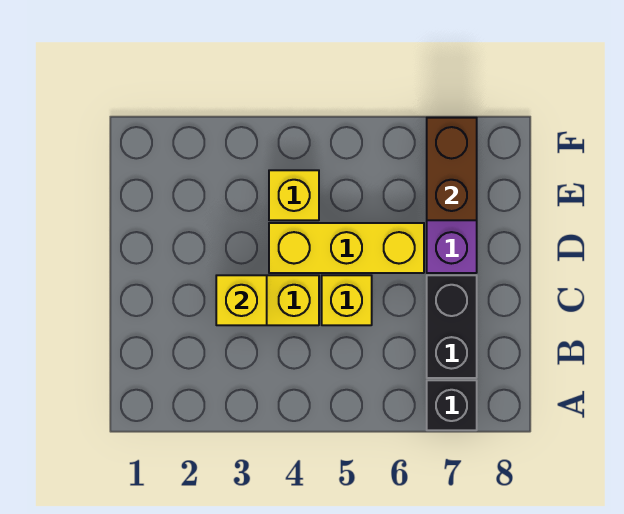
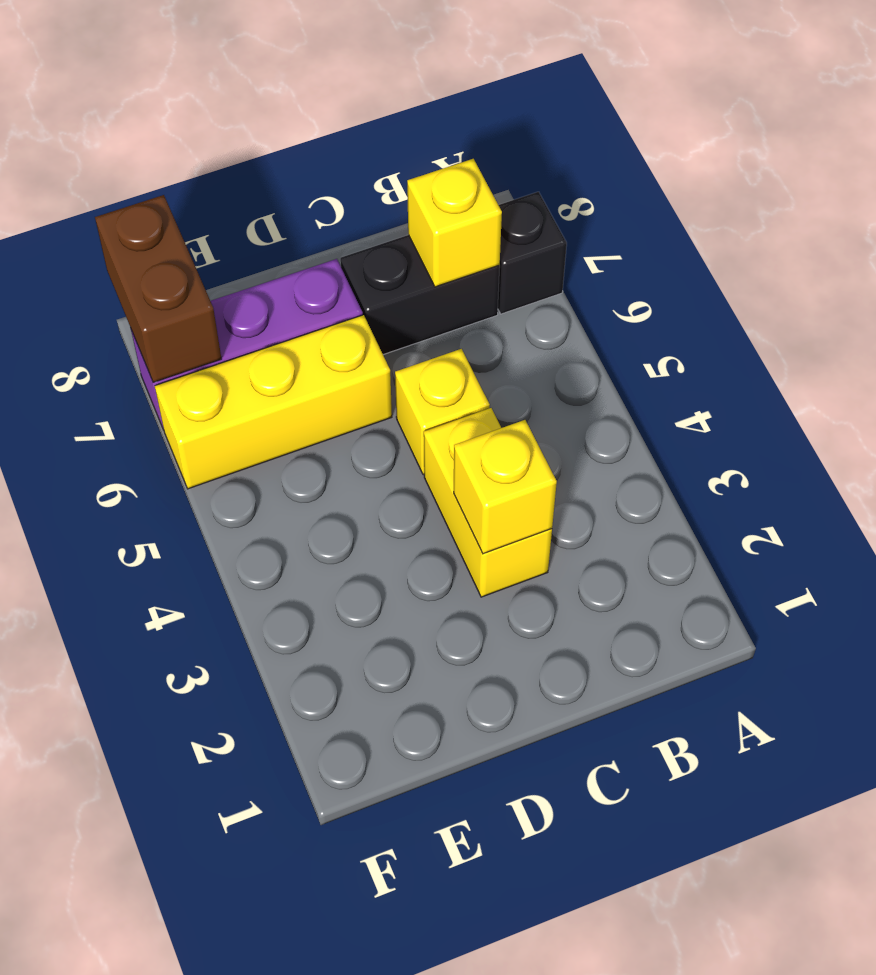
yellow 1x3 brick [269,223,424,273] -> yellow 1x3 brick turned to [155,315,392,489]
yellow 1x1 brick [269,170,319,220] -> yellow 1x1 brick moved to [407,159,502,287]
brown 1x2 brick [427,118,477,220] -> brown 1x2 brick turned to [95,195,222,382]

